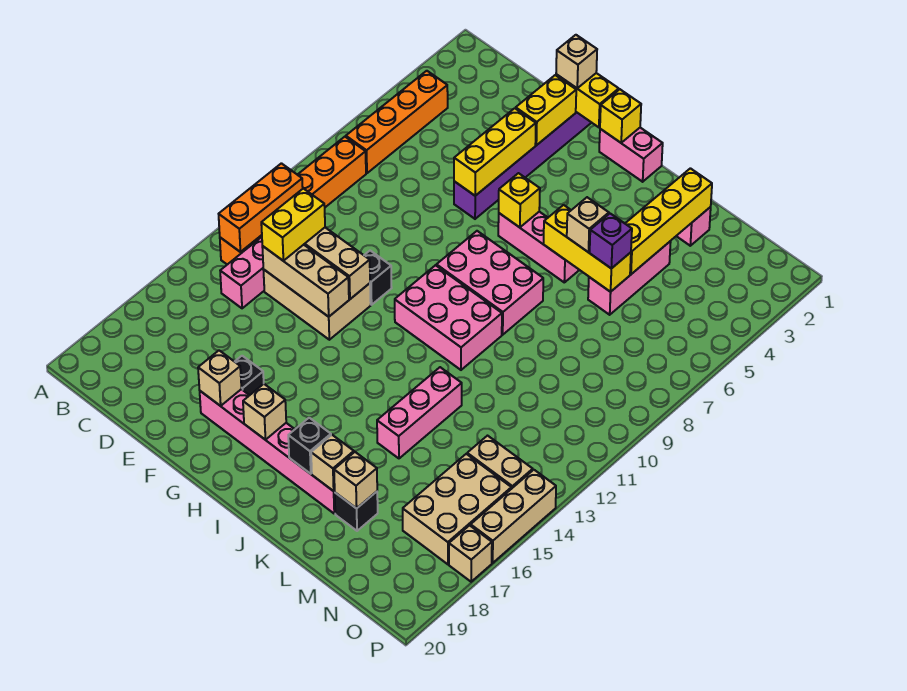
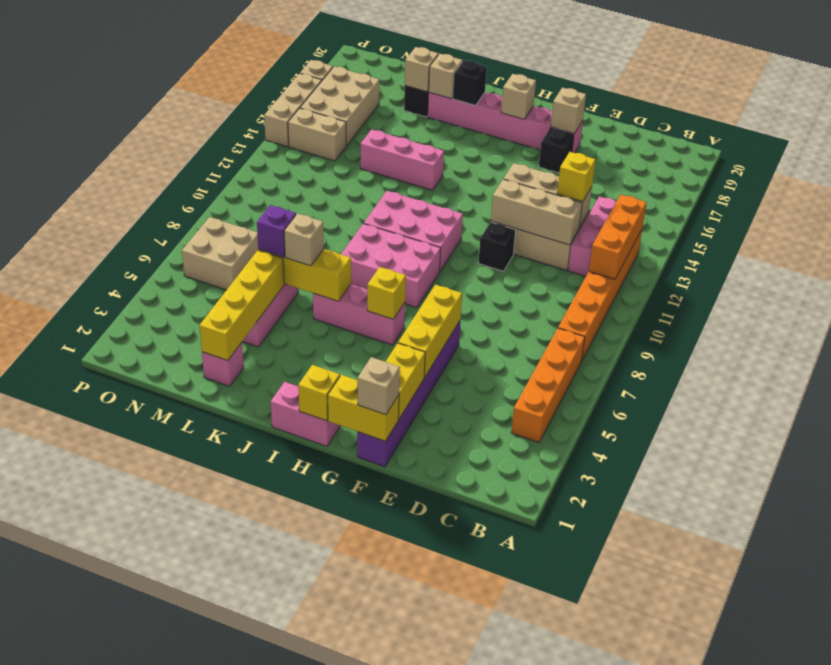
yellow 1x2 brick [261,189,325,261] -> yellow 1x1 brick [557,152,596,202]
pink 1x3 brick [377,367,462,458] -> pink 1x3 brick turned to [360,129,444,191]
none -> tan 2x2 brick [182,217,258,290]

